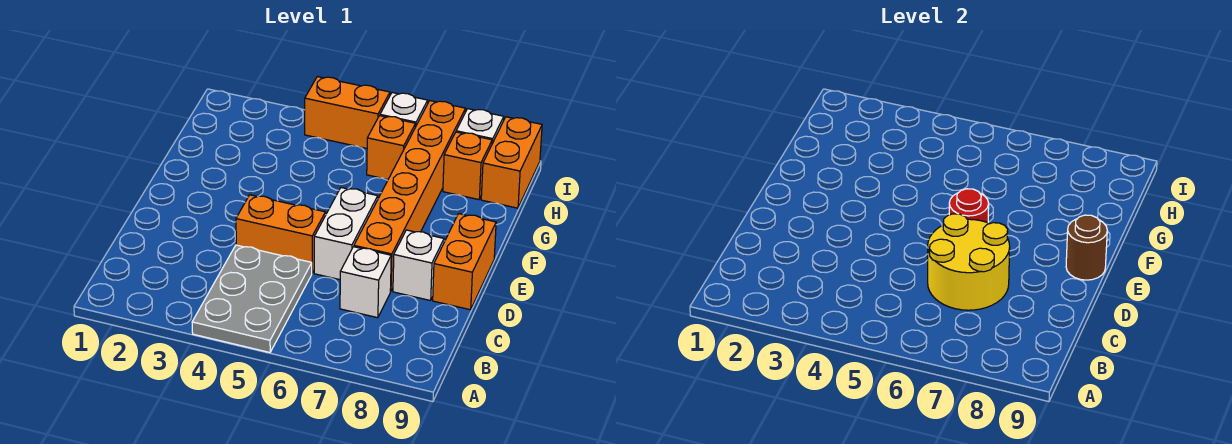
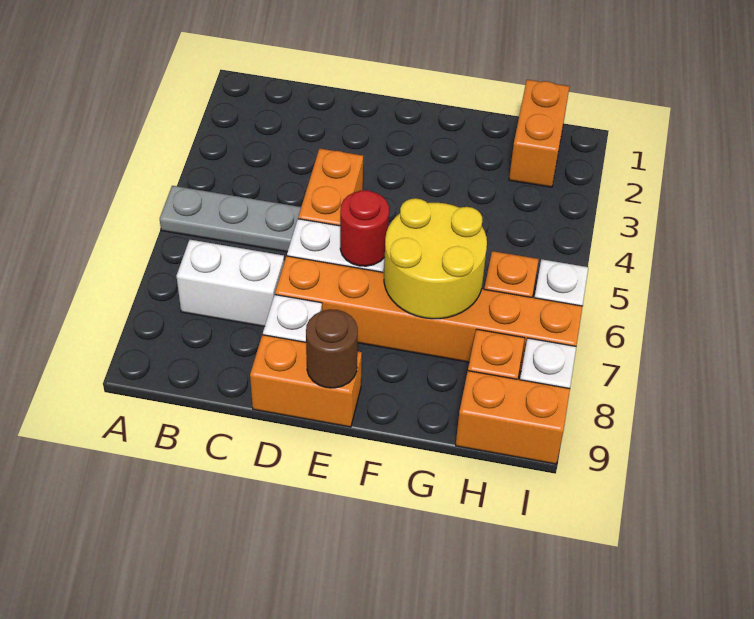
grey 2x3 plate [192,245,312,352] -> grey 1x3 plate [160,186,301,252]
yellow 2x2 round brick [928,214,1010,310] -> yellow 2x2 round brick moved to [384,198,487,319]
white 1x1 brick [340,247,391,318] -> white 1x2 brick [176,240,284,327]
orange 1x2 brick [305,77,390,148] -> orange 1x2 brick moved to [509,80,570,187]

